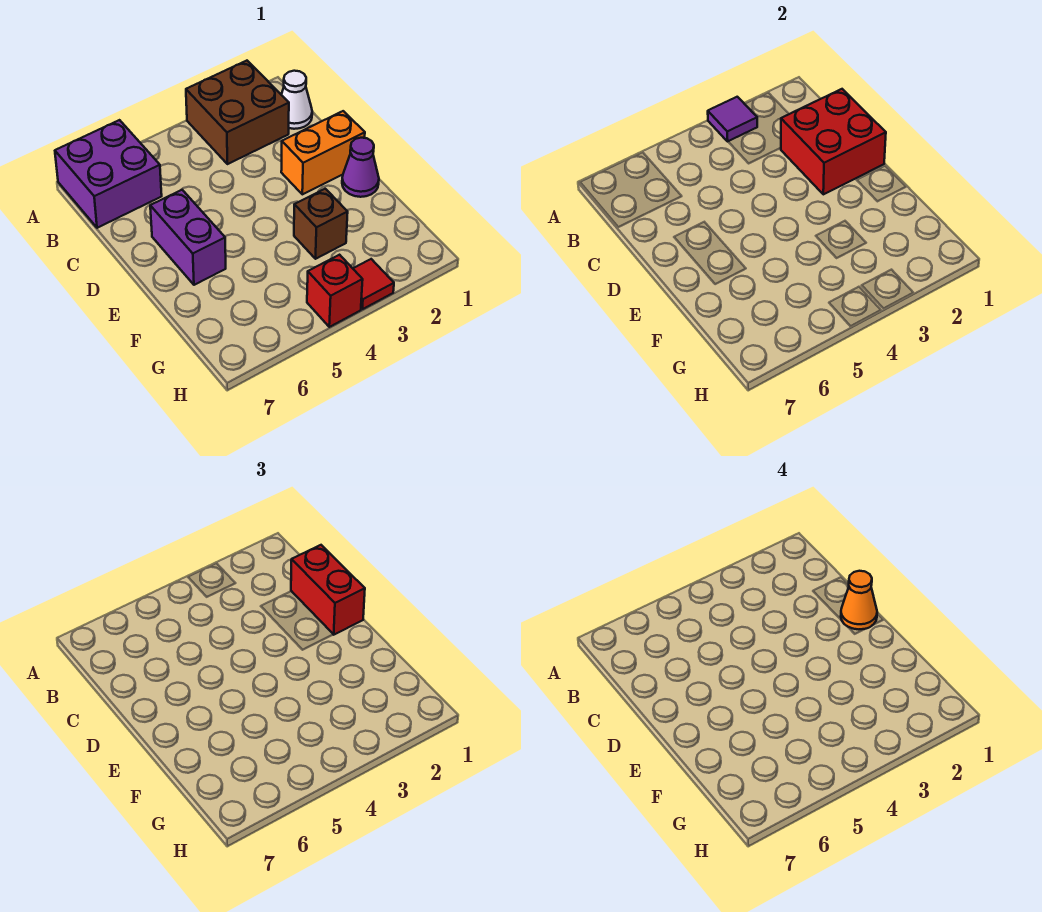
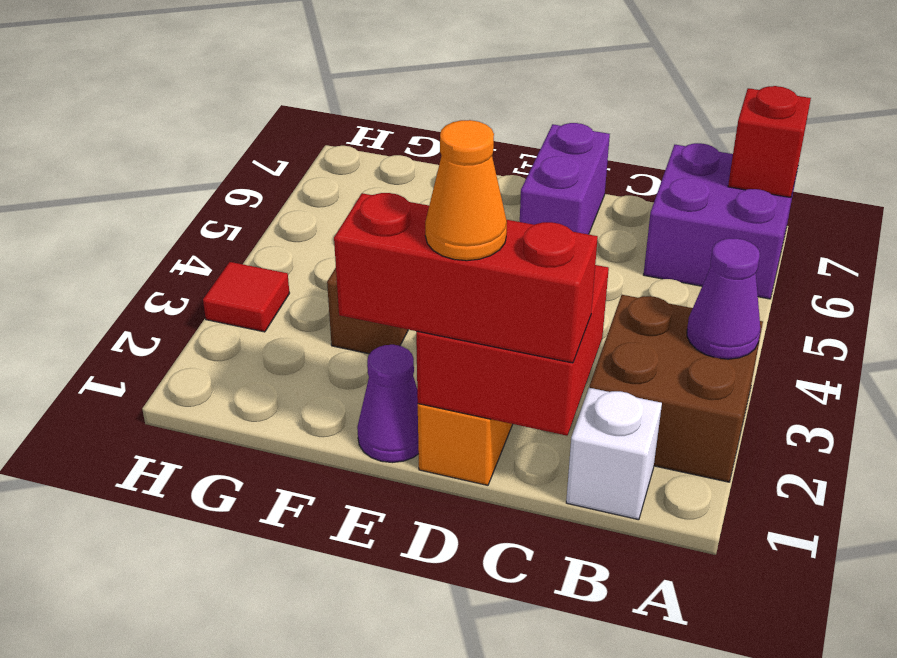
purple 1x1 tile [708,97,757,141] -> purple 1x1 cone [687,238,760,359]
white 1x1 cone [281,71,312,129] -> white 1x1 brick [566,388,662,520]
red 1x2 brick [291,545,365,635] -> red 1x3 brick [334,193,598,363]
purple 1x2 brick [150,190,226,285] -> purple 1x2 brick turned to [520,123,610,234]
red 1x1 brick [307,255,363,327] -> red 1x1 brick moved to [728,86,811,197]

